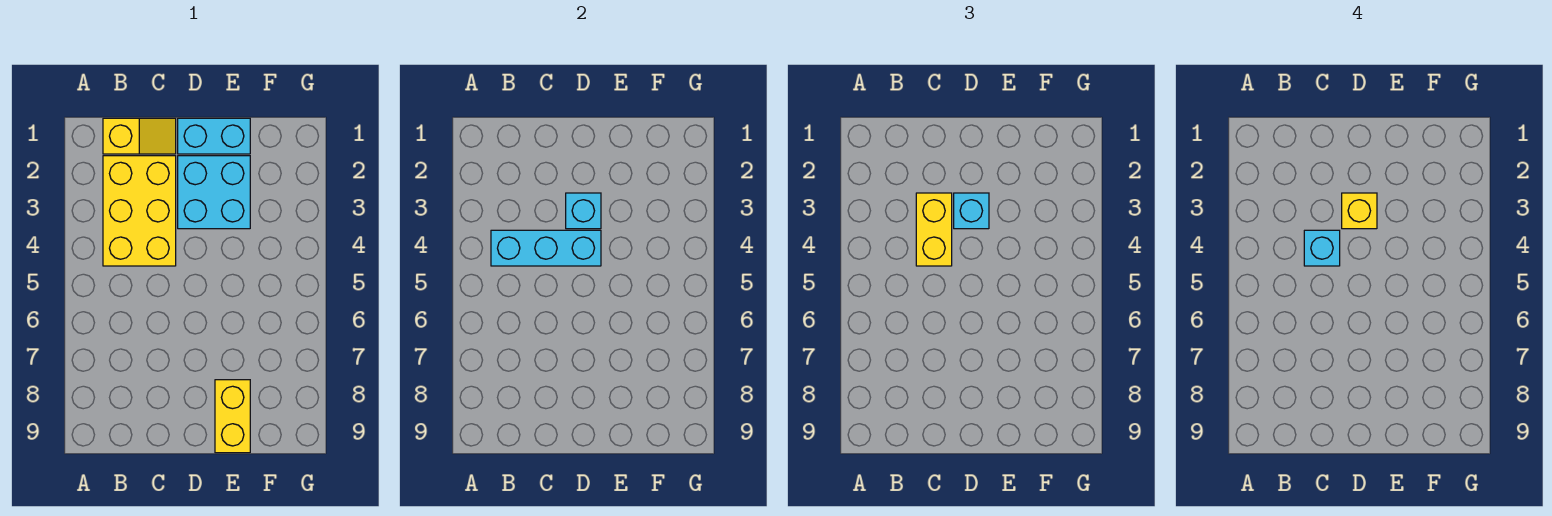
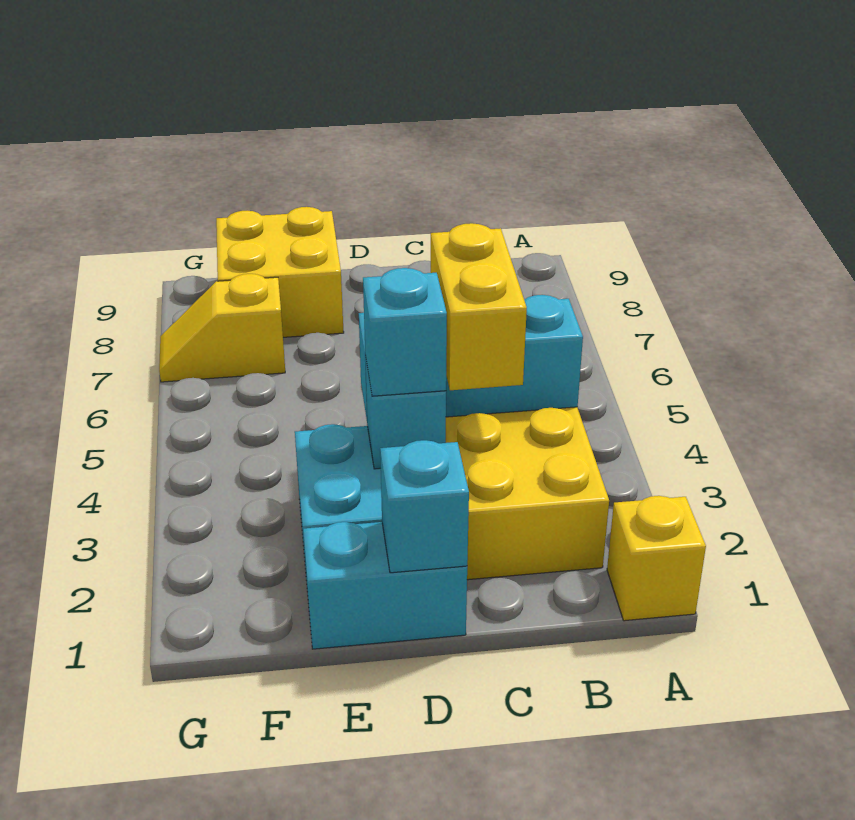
yellow 1x2 slope [103,118,176,154] -> yellow 1x2 slope moved to [159,274,285,382]
cyan 1x1 brick [1304,230,1340,266] -> cyan 1x1 brick moved to [380,440,469,573]
yellow 1x1 brick [1342,193,1377,229] -> yellow 1x1 brick moved to [607,496,706,621]
yellow 1x2 brick [215,380,250,453] -> yellow 2x2 brick [216,207,344,337]

